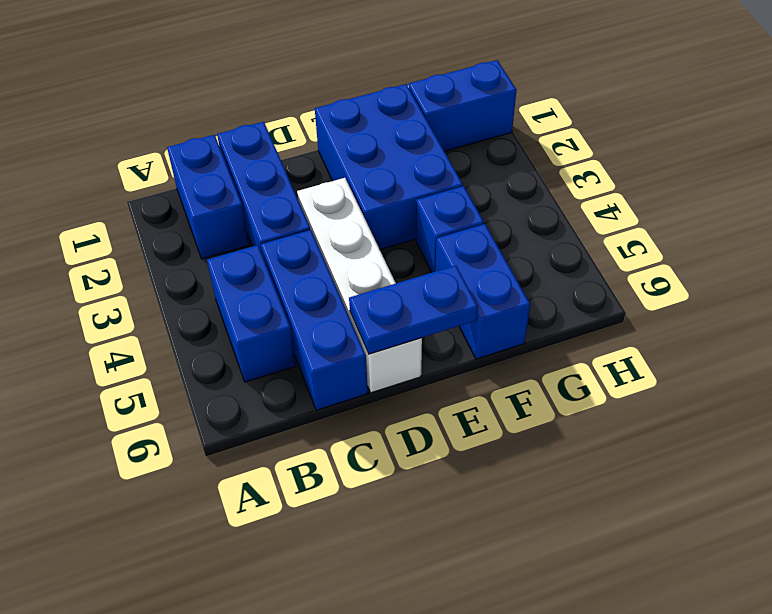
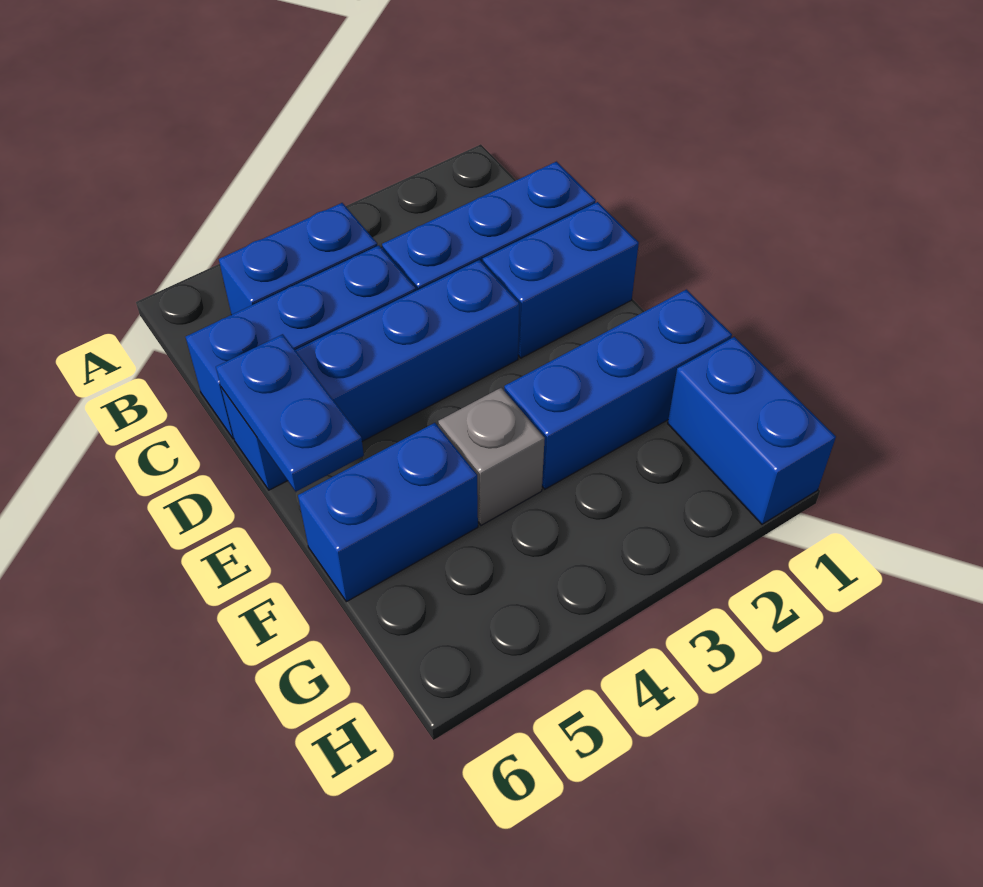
blue 1x2 brick [167,135,249,259] -> blue 1x2 brick moved to [483,202,639,358]
white 1x4 brick [297,178,422,393] -> blue 1x4 brick [221,260,519,490]
blue 2x3 brick [315,84,463,249] -> blue 1x3 brick [504,289,732,489]
blue 1x1 brick [416,186,484,272] -> grey 1x1 brick [438,388,545,525]

